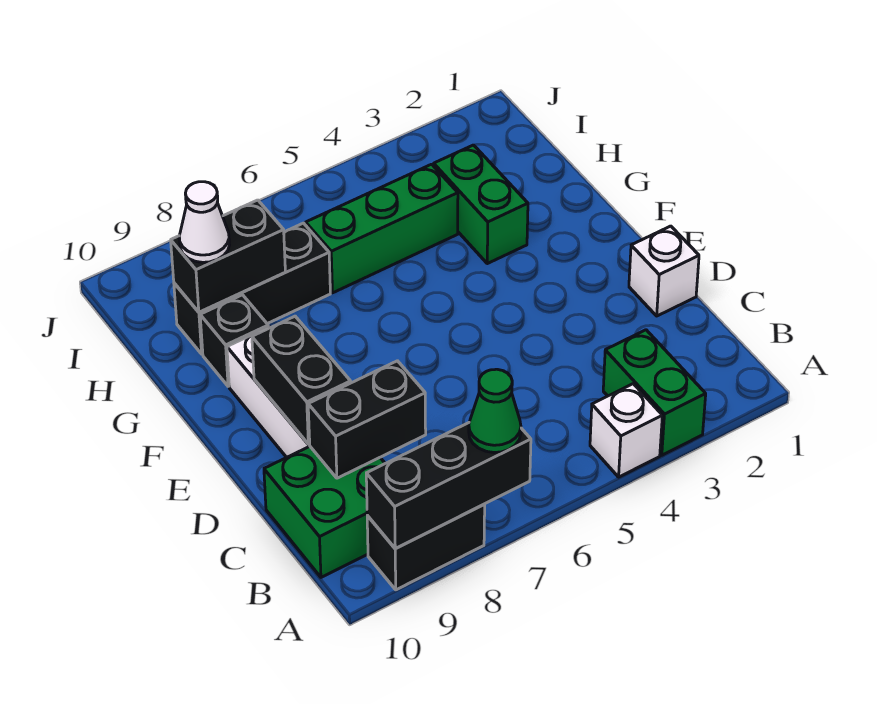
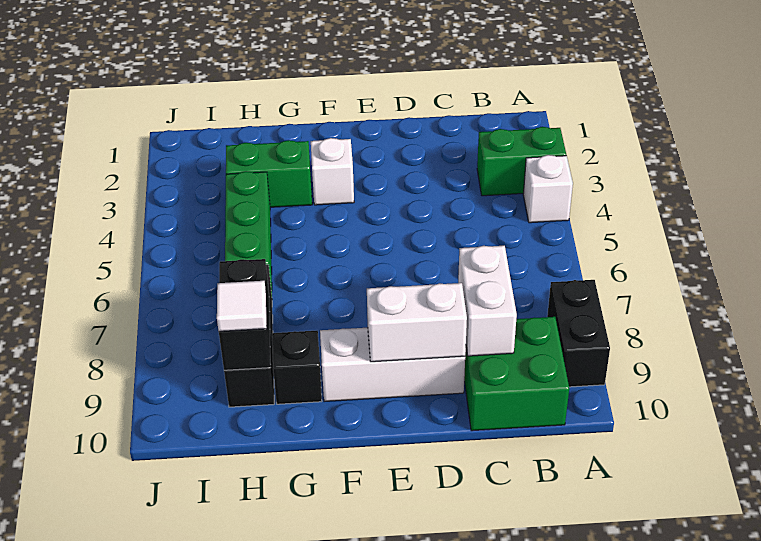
black 1x3 brick [366,423,531,549] -> none
green 1x1 cone [469,369,521,453] -> none
black 1x2 brick [308,361,426,478] -> white 1x2 brick [458,246,517,356]
white 1x1 brick [629,226,699,316] -> white 1x1 brick moved to [311,138,354,205]
black 1x2 brick [252,316,351,444] -> white 1x2 brick [367,283,467,362]
white 1x1 cone [179,182,229,262] -> white 1x1 tile [217,281,267,331]

